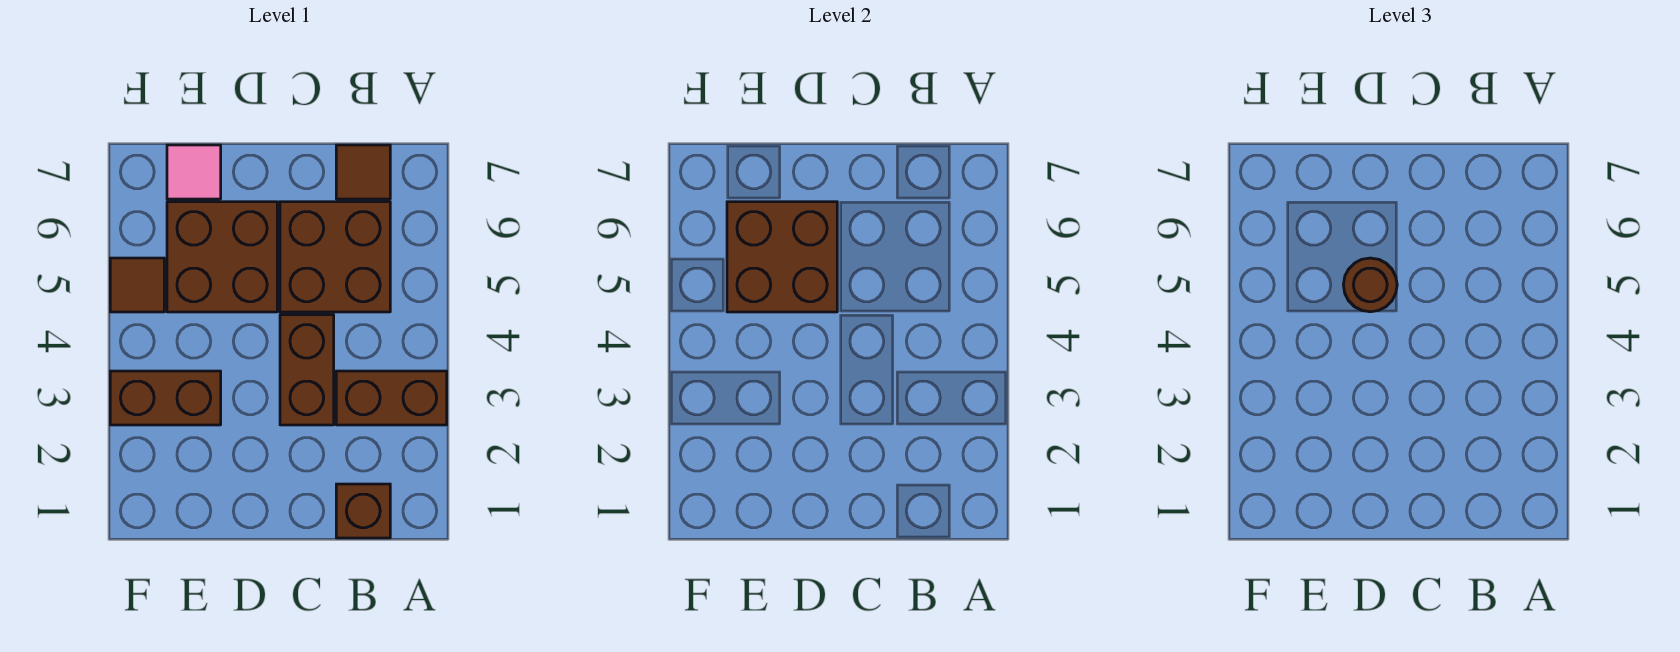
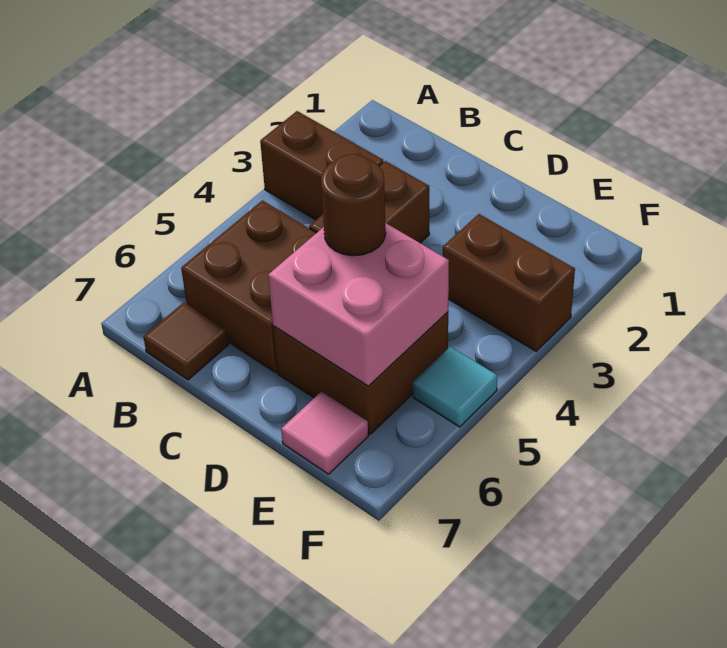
brown 1x1 brick [336,484,390,538] -> none
brown 2x2 brick [727,202,837,312] -> pink 2x2 brick [268,223,449,386]
brown 1x1 tile [110,258,164,312] -> cyan 1x1 tile [413,347,497,427]

